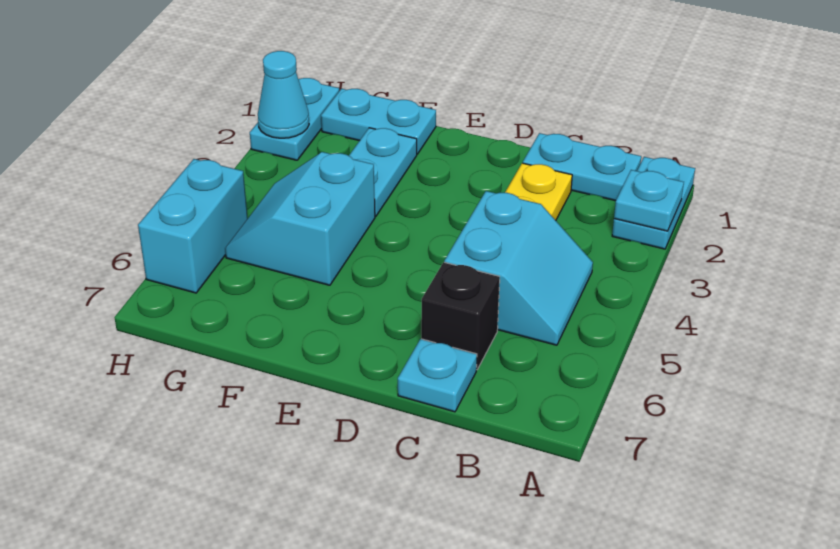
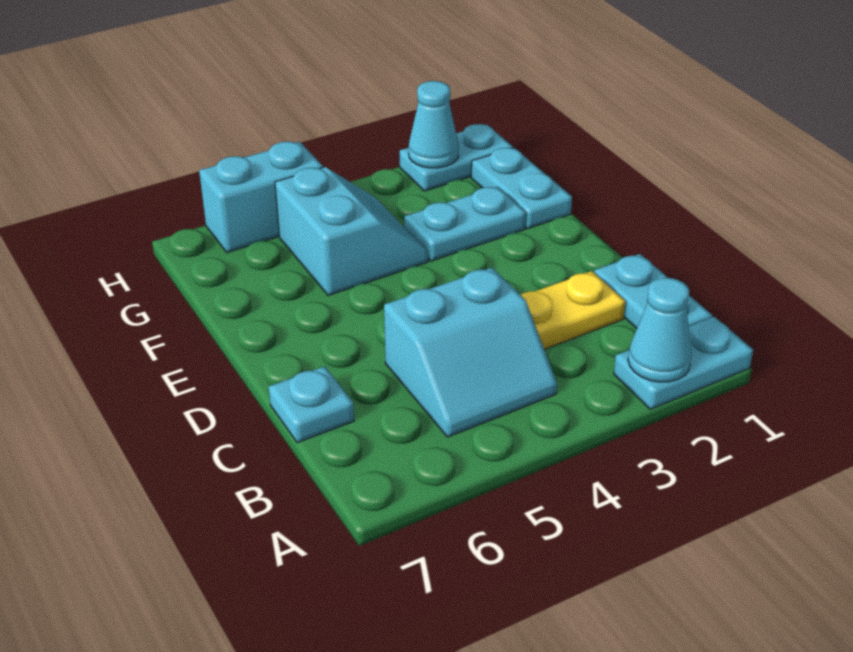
cyan 1x1 plate [614,170,684,231] -> cyan 1x1 cone [628,278,692,382]
black 1x1 brick [421,262,500,370] -> none
cyan 2x2 slope [225,152,375,285] -> cyan 2x2 slope turned to [275,167,428,296]

